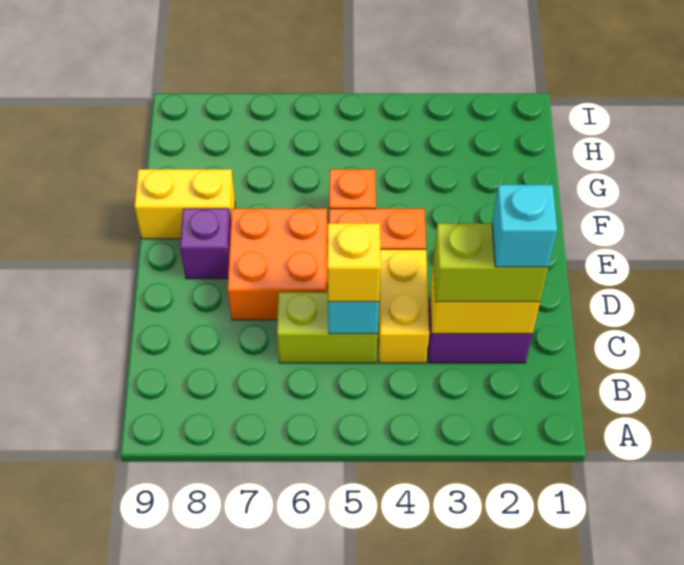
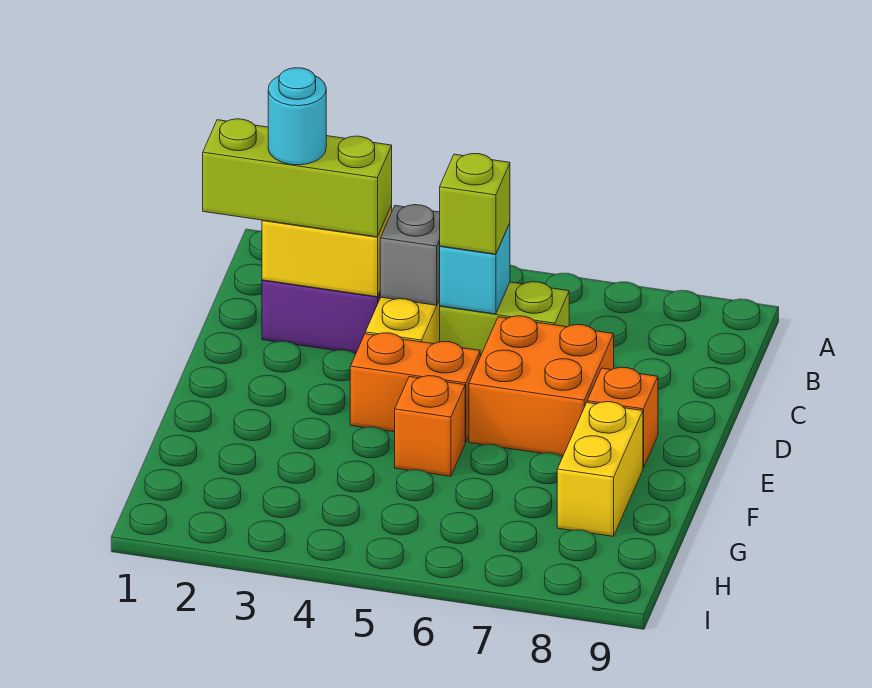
lime 1x2 brick [434,223,548,302] -> lime 1x3 brick [203,119,392,237]
cyan 1x1 brick [492,185,557,267] -> cyan 1x1 round brick [268,68,326,165]
none -> grey 1x1 brick [380,205,440,305]
yellow 1x1 brick [327,223,381,302] -> lime 1x1 brick [440,154,510,254]
purple 1x1 brick [180,209,231,279] -> orange 1x1 brick [587,367,658,468]
yellow 1x2 brick [134,169,235,239] -> yellow 1x2 brick turned to [557,402,643,536]

